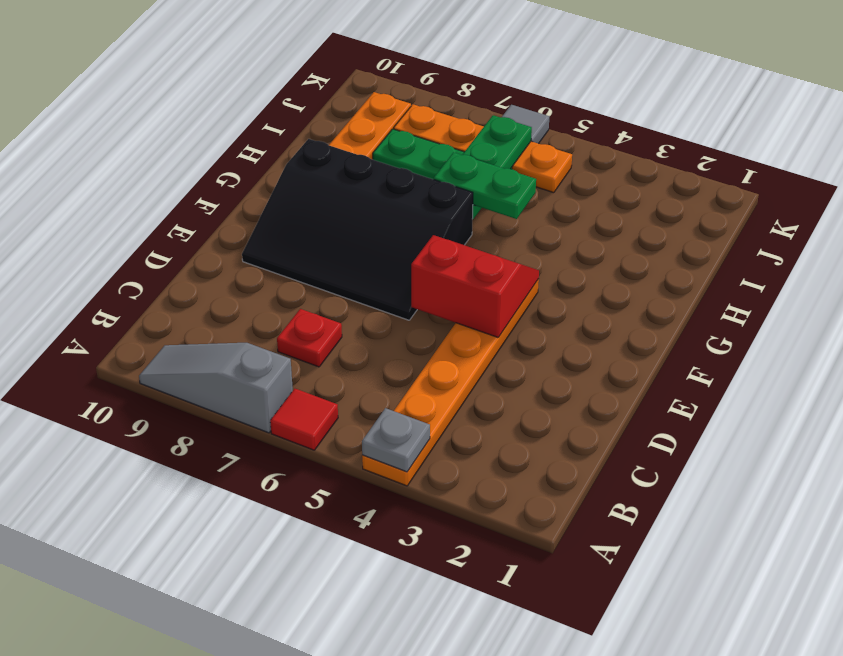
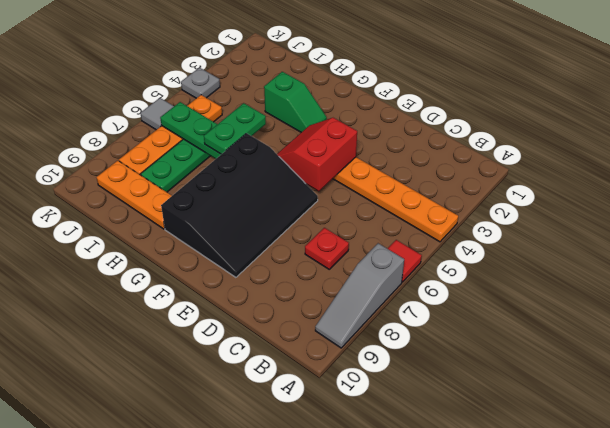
grey 1x1 plate [362,408,430,472] -> grey 1x1 plate moved to [181,68,220,98]
none -> green 1x2 slope [264,72,327,132]

